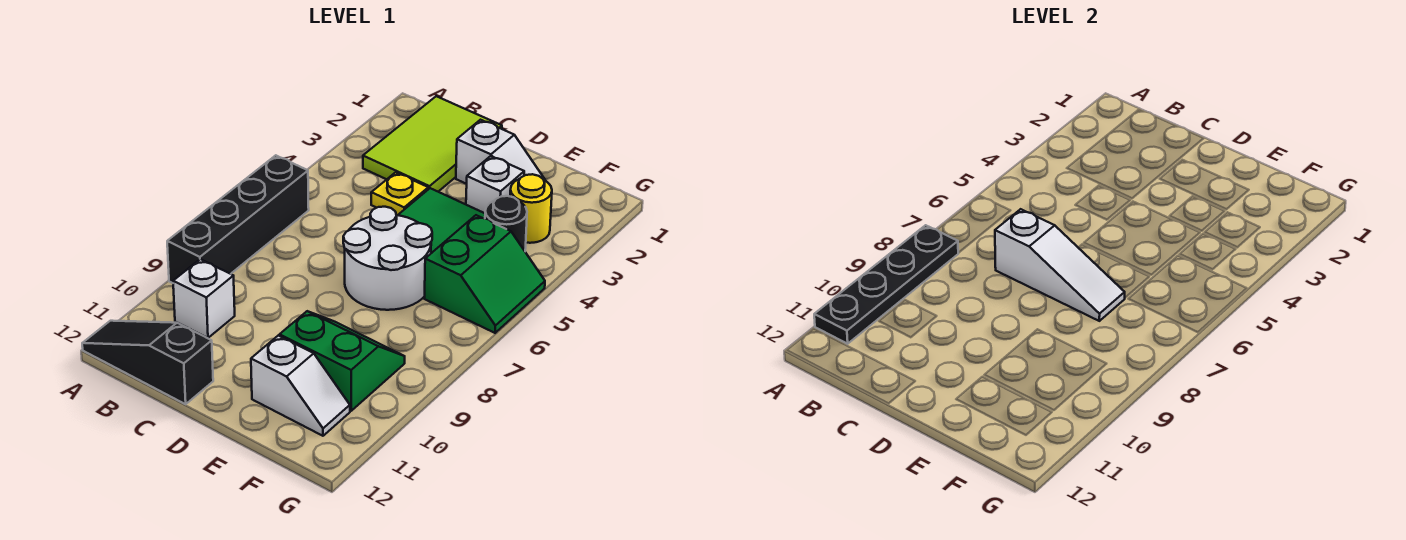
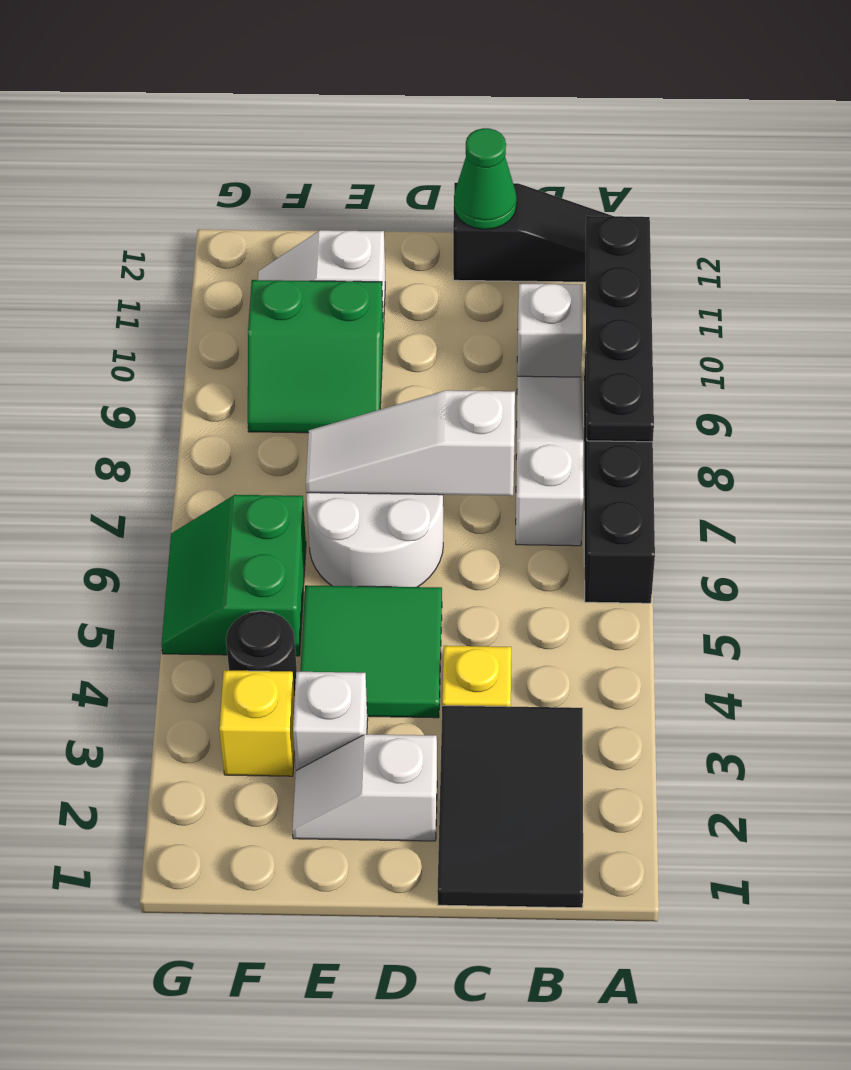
lime 2x3 tile [363,96,502,192] -> black 2x3 tile [437,706,583,908]
none -> white 1x3 slope [516,376,584,546]
none -> green 1x1 cone [454,128,517,229]
yellow 1x1 round brick [510,174,552,243] -> yellow 1x1 brick [219,670,295,776]

